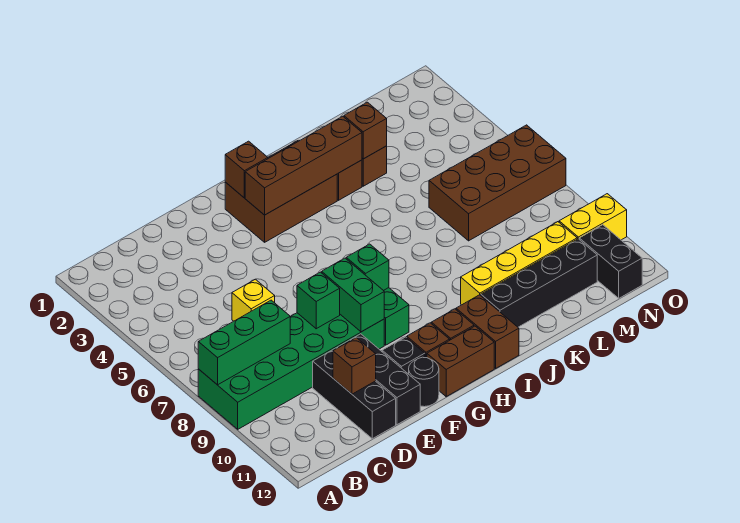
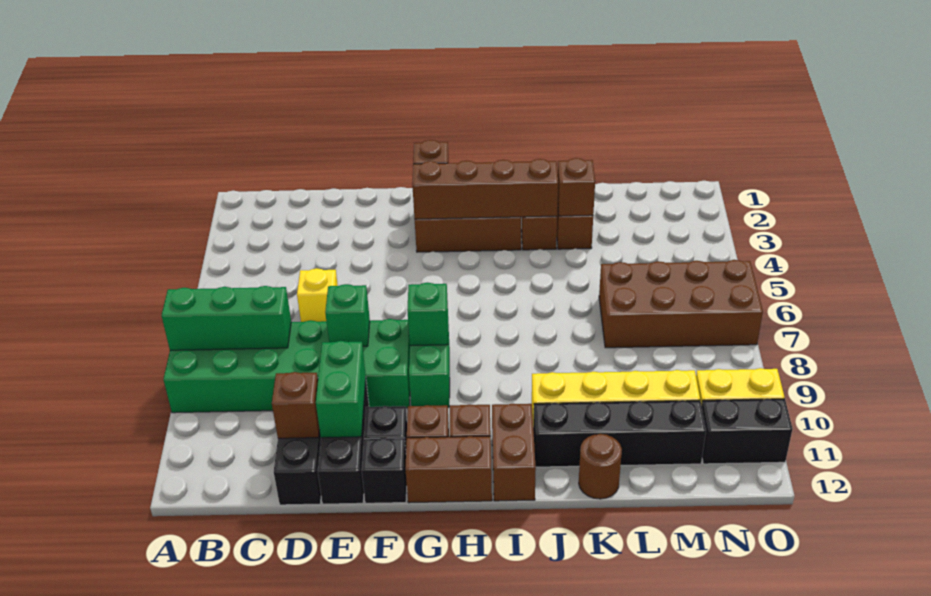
green 1x2 brick [322,258,384,332] -> green 1x2 brick moved to [316,341,366,438]
black 1x1 round brick [409,357,439,407] -> black 1x1 brick [361,438,407,503]
none -> brown 1x1 round brick [579,434,622,499]
black 1x2 brick [579,225,642,298] -> black 1x2 brick turned to [702,399,792,464]

